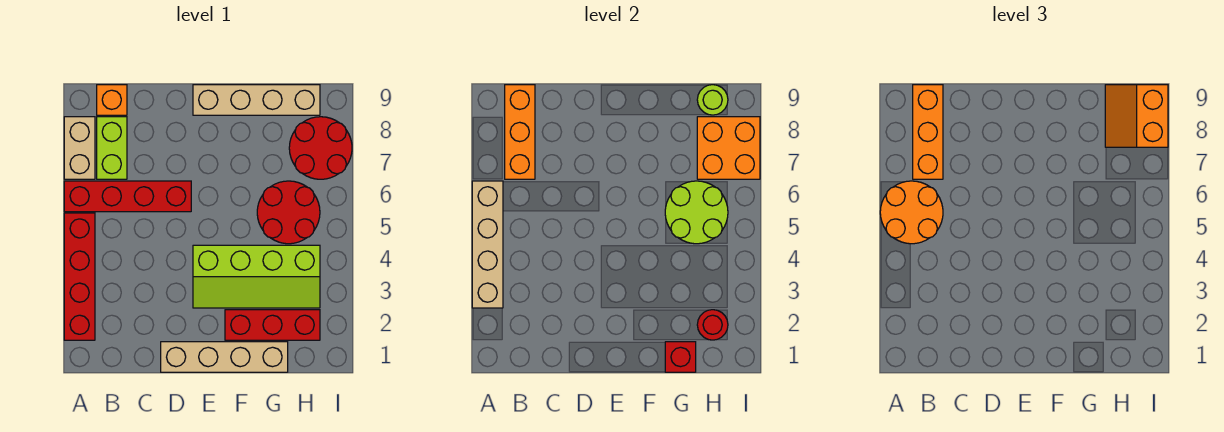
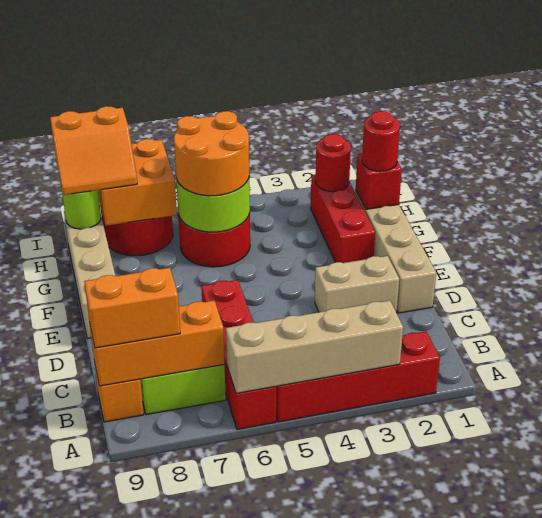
orange 2x2 round brick [880,181,943,244] -> orange 2x2 round brick moved to [174,111,249,196]
tan 1x2 brick [64,117,95,179] -> tan 1x2 brick moved to [315,256,399,313]
orange 1x3 brick [913,85,943,179] -> orange 1x2 brick [84,268,180,348]
lime 2x4 slope [193,245,320,308] -> none
none -> red 1x1 round brick [362,111,400,171]

